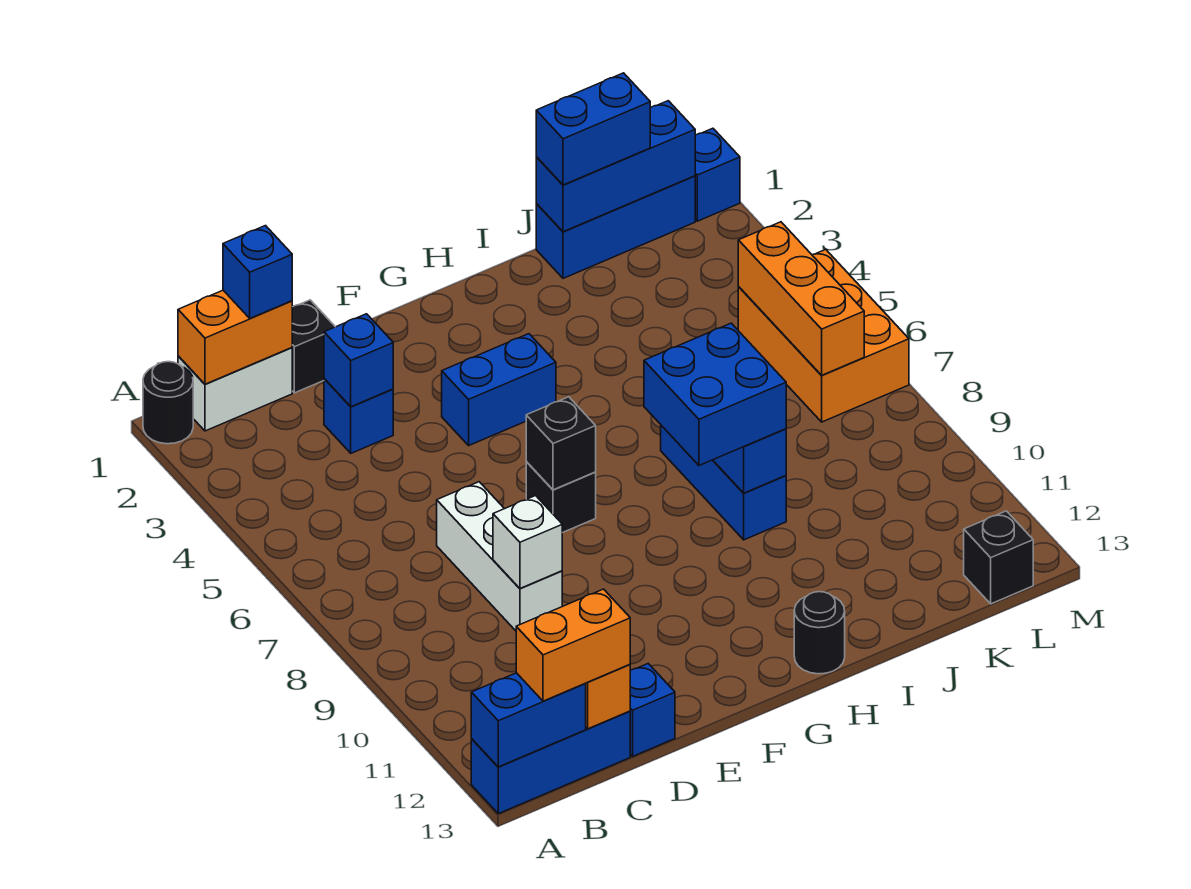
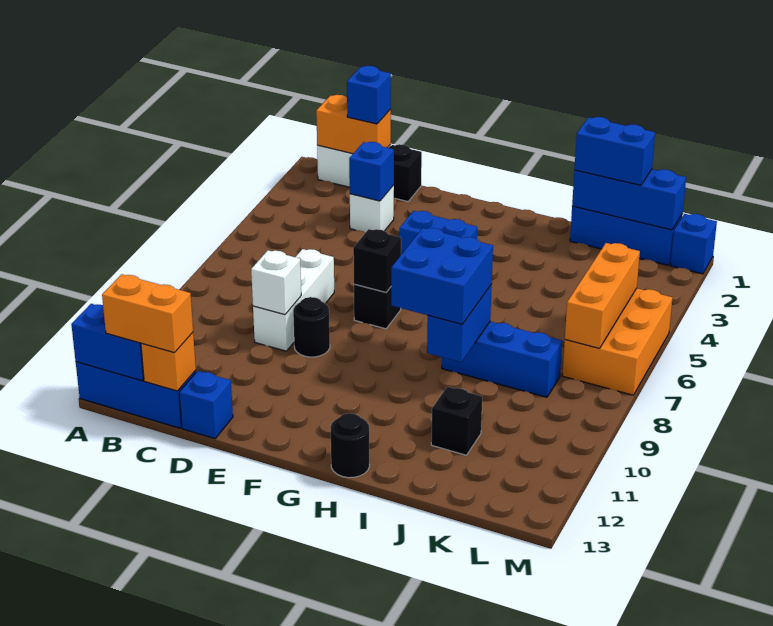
black 1x1 round brick [143,362,193,444] -> black 1x1 round brick moved to [293,297,330,357]
blue 1x1 brick [324,379,393,453] -> white 1x1 brick [350,185,394,232]
blue 1x3 brick [661,425,786,540] -> blue 1x3 brick turned to [442,321,562,397]
black 1x1 brick [964,511,1033,604] -> black 1x1 brick moved to [431,387,482,455]

